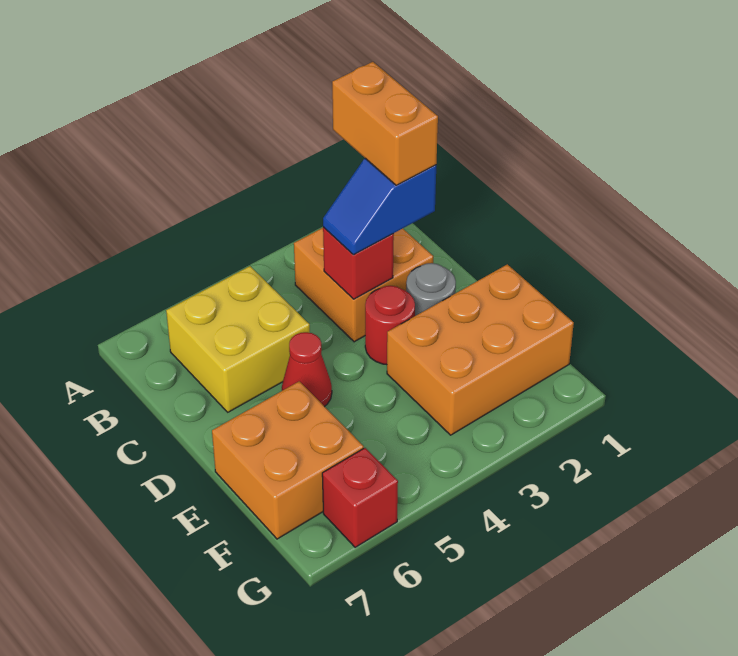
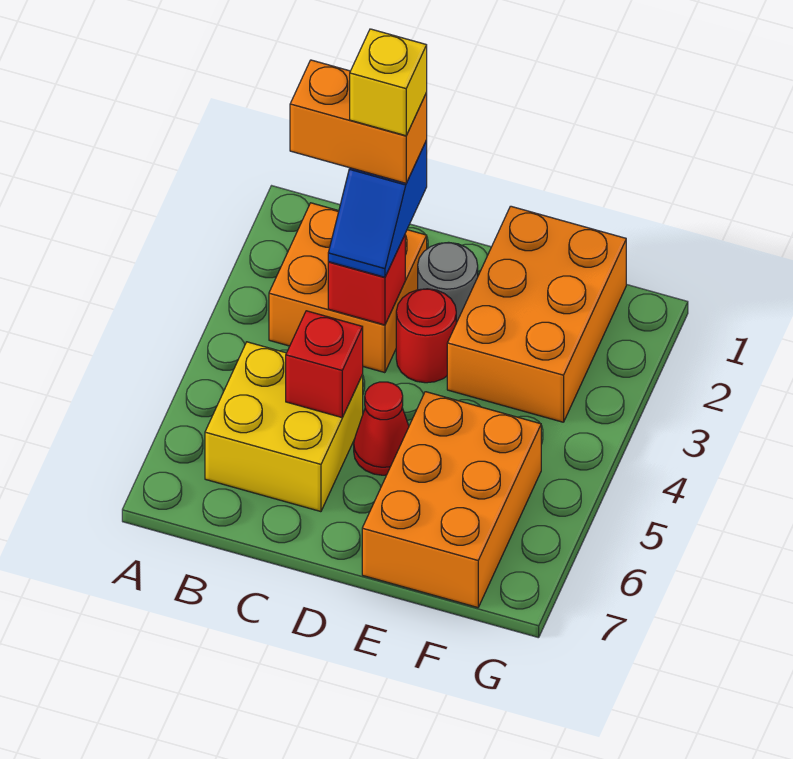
none -> yellow 1x1 brick [350,29,427,136]
orange 2x2 brick [212,381,364,539] -> orange 2x3 brick [362,392,541,608]
red 1x1 brick [322,448,398,547] -> red 1x1 brick moved to [286,311,363,417]

